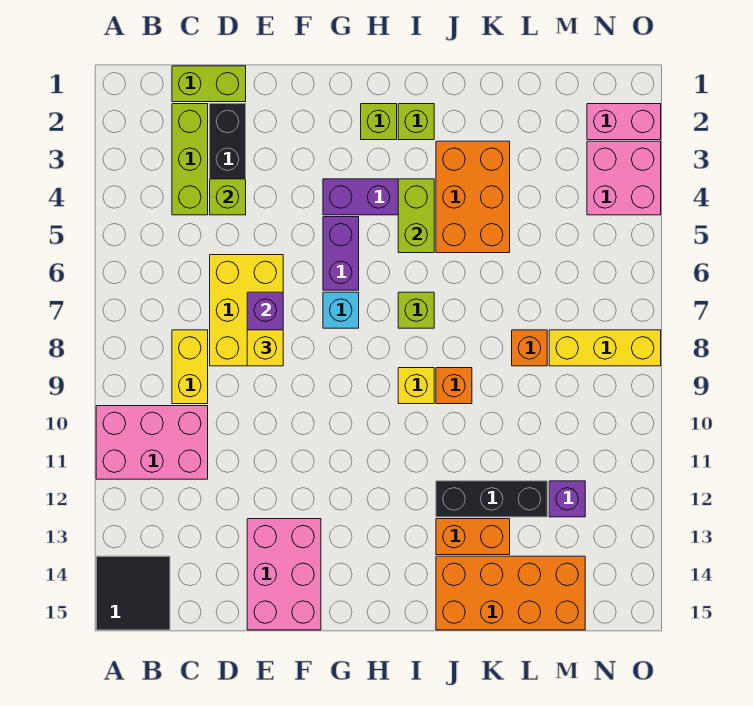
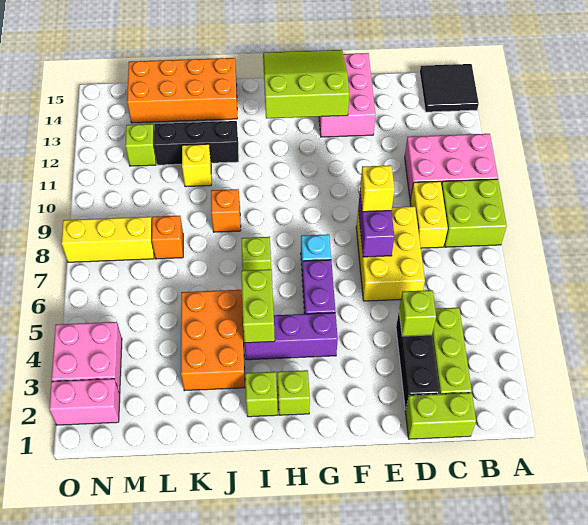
none -> lime 2x2 brick [441,179,507,247]
none -> lime 3x3 slope [263,50,349,119]
yellow 1x1 brick [398,368,434,404] -> yellow 1x1 brick moved to [182,144,211,187]
orange 1x2 brick [436,519,510,555] -> none
purple 1x1 brick [549,481,585,517] -> lime 1x1 brick [125,124,156,166]

